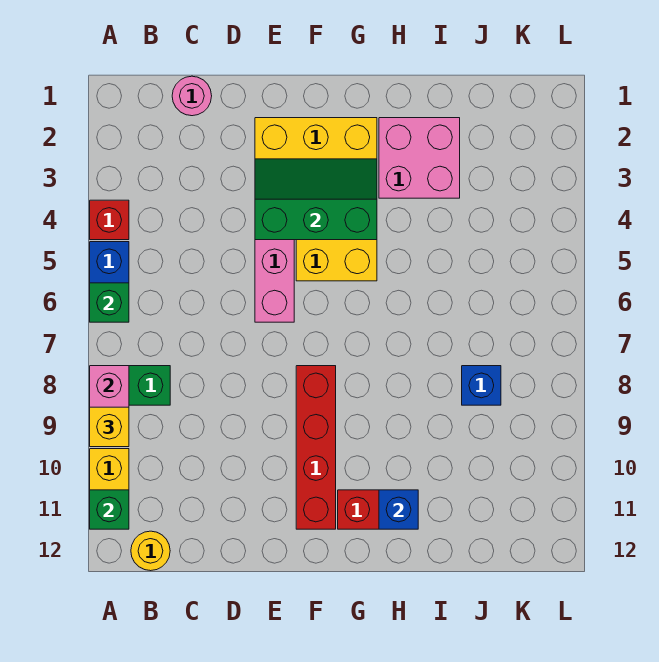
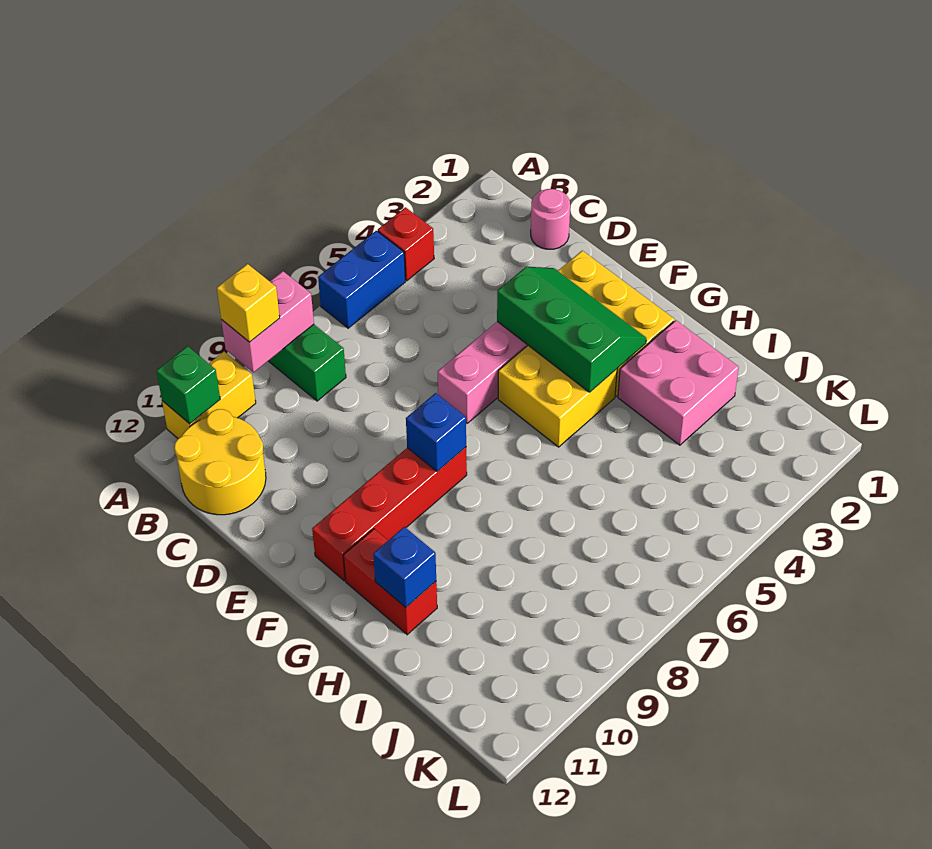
green 1x1 brick [90,283,129,322] -> none
yellow 1x1 round brick [131,531,170,571] -> yellow 2x2 round brick [174,409,266,515]
blue 1x1 brick [462,366,501,405] -> blue 1x1 brick moved to [406,393,466,471]

